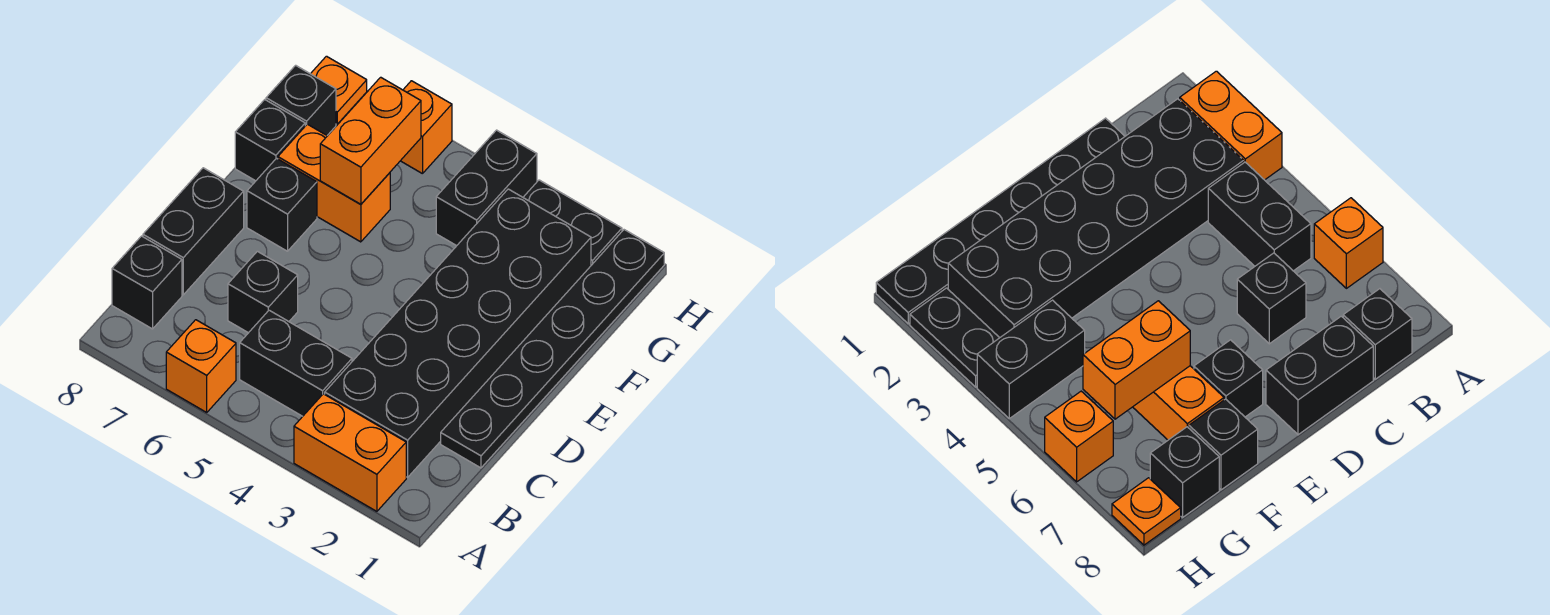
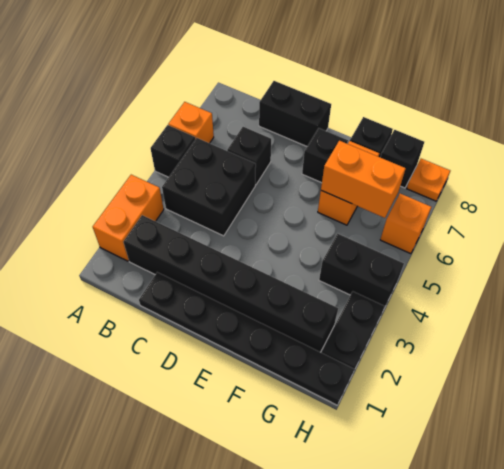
black 2x6 brick [325,189,591,477] -> black 1x6 brick [123,215,338,352]
black 1x2 brick [240,310,352,416] -> black 2x2 brick [162,138,256,236]
black 1x1 brick [112,236,182,329] -> black 1x1 brick moved to [151,125,195,177]

